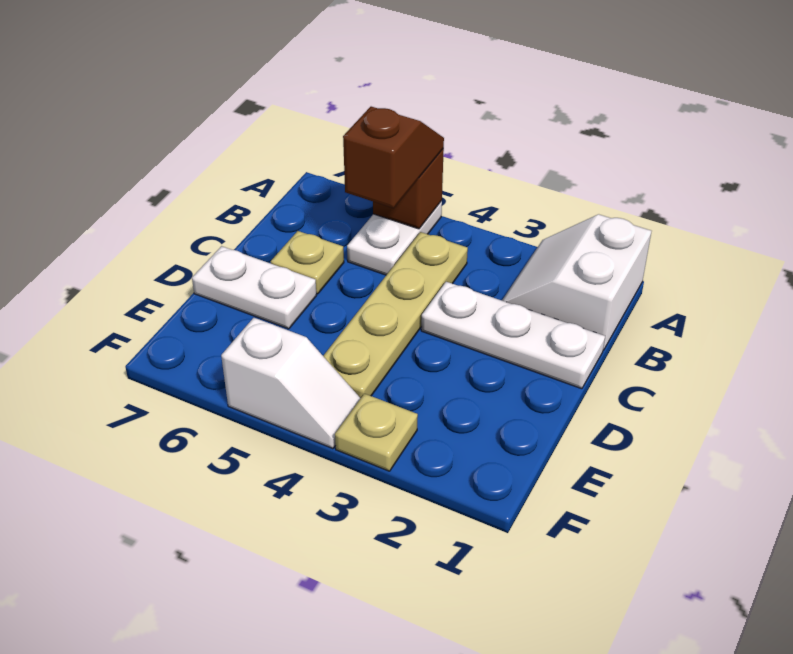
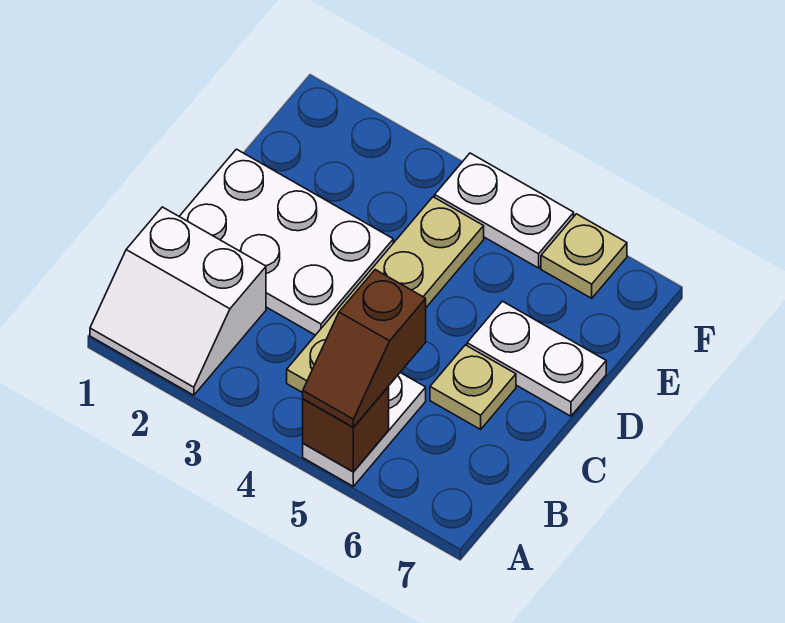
white 2x2 slope [502,214,651,350] -> white 2x2 slope turned to [90,207,266,395]
white 1x3 plate [421,282,605,389] -> white 2x3 plate [179,149,393,335]
tan 1x1 plate [335,394,418,471] -> tan 1x1 plate moved to [541,214,627,298]
white 1x2 slope [221,318,361,449] -> white 1x2 plate [435,153,574,268]

